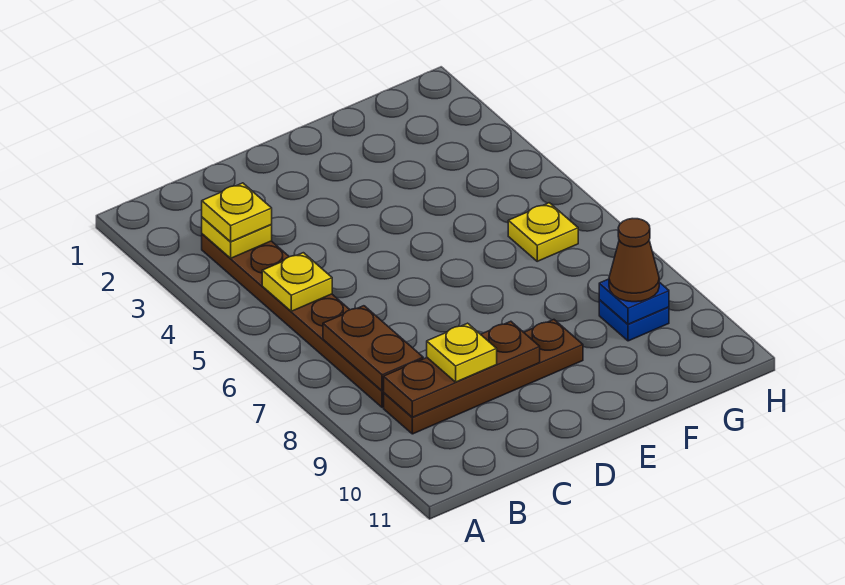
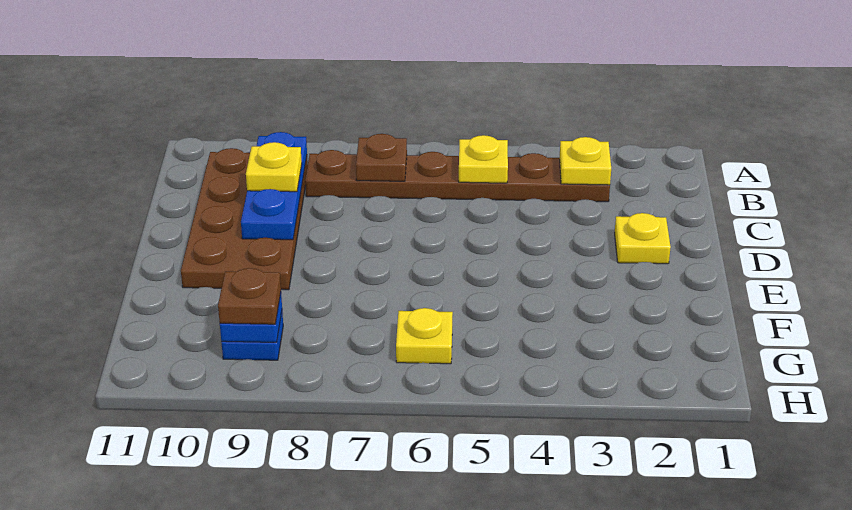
yellow 1x1 plate [202,183,272,242] -> yellow 1x1 plate moved to [615,213,671,264]
brown 1x2 plate [323,306,423,391] -> brown 1x1 plate [356,134,407,181]
brown 1x4 plate [384,320,583,434] -> brown 2x4 plate [181,148,308,290]
brown 1x3 plate [384,321,540,417] -> blue 1x3 plate [241,132,307,240]
brown 1x1 cone [609,219,659,302] -> brown 1x1 plate [218,268,281,324]

